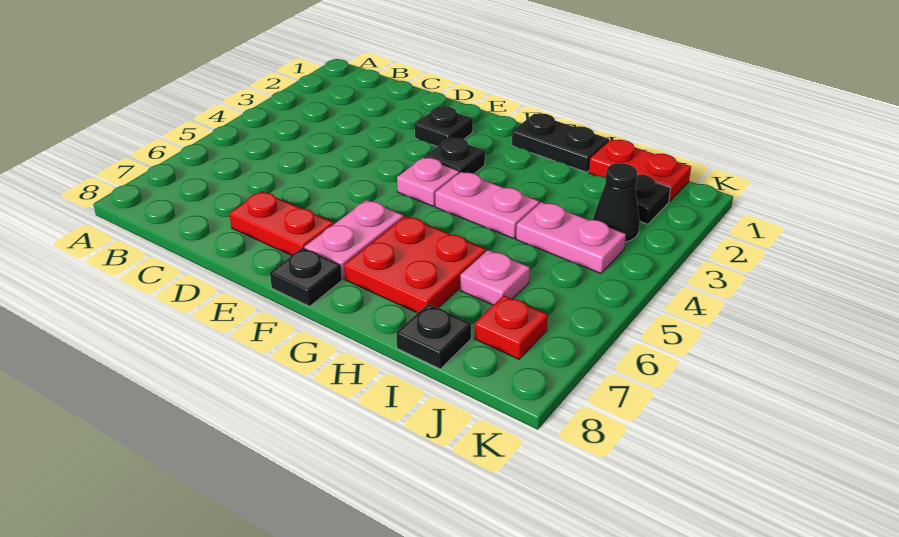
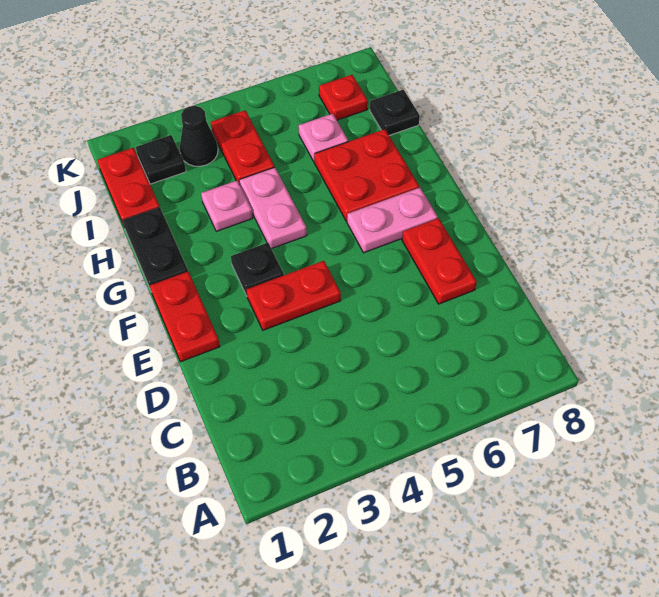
none -> red 1x2 plate [150,272,220,362]
black 1x1 plate [415,106,473,147] -> none
none -> red 1x2 plate [246,261,341,330]
pink 1x1 plate [397,157,459,206] -> pink 1x1 plate moved to [201,181,253,231]
black 1x1 plate [270,248,342,306] -> none
pink 1x2 plate [516,202,626,273] -> red 1x2 plate [211,110,275,184]

